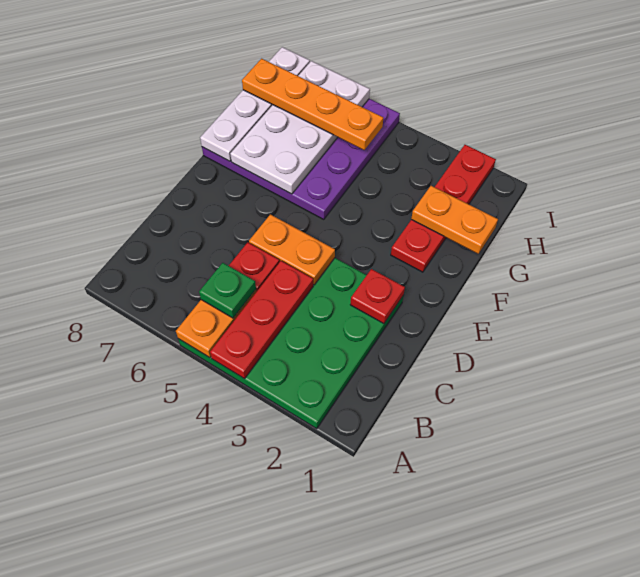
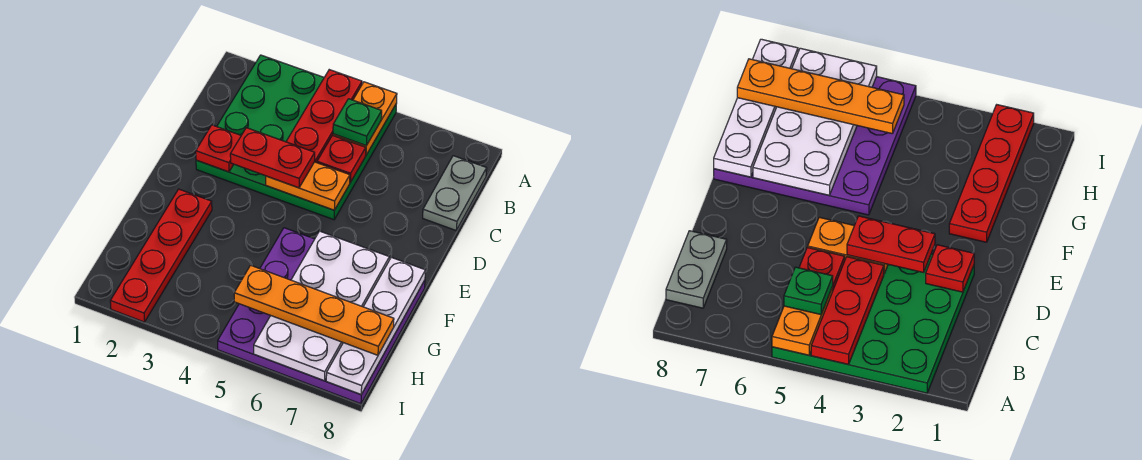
none -> grey 1x2 plate [423,156,487,230]
none -> red 1x2 plate [230,128,315,188]
orange 1x2 plate [411,186,498,254] -> none

